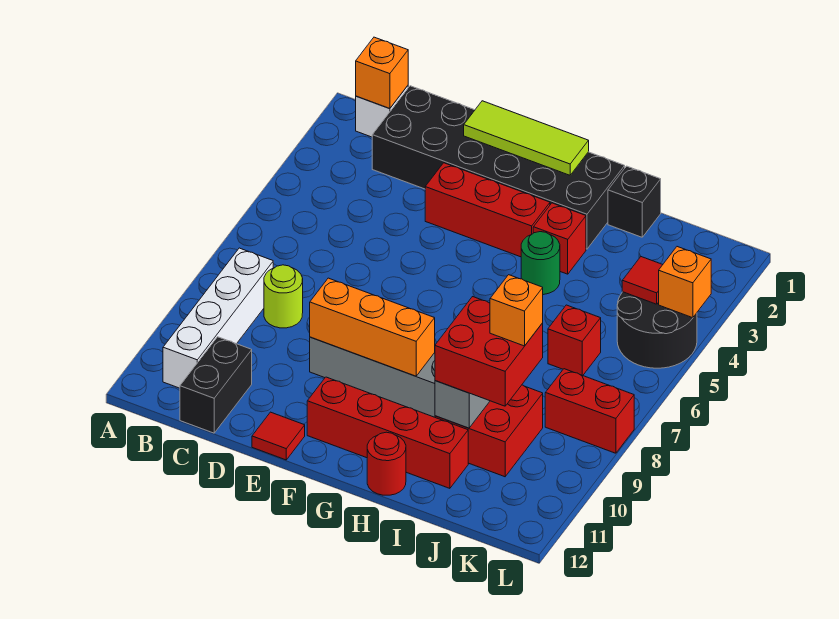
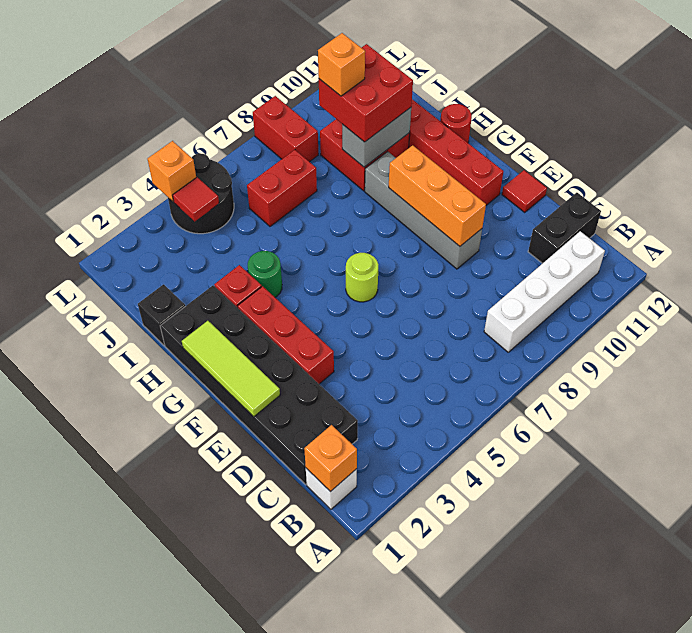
lime 1x1 round brick [264,265,303,328] -> lime 1x1 round brick moved to [346,253,379,302]
red 1x1 brick [548,305,601,376] -> red 1x2 brick [247,150,317,226]

